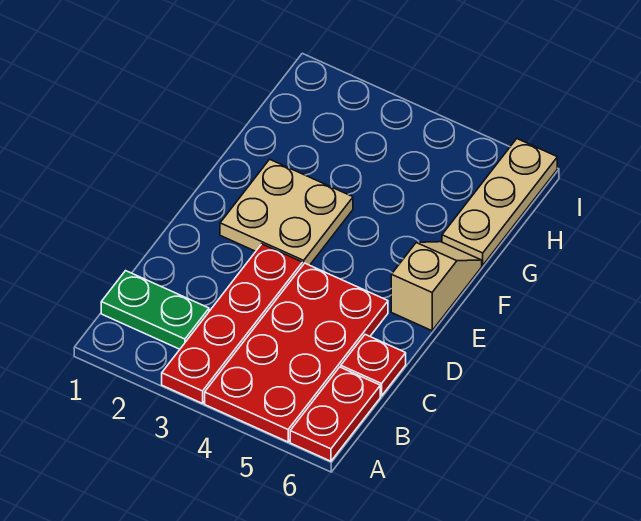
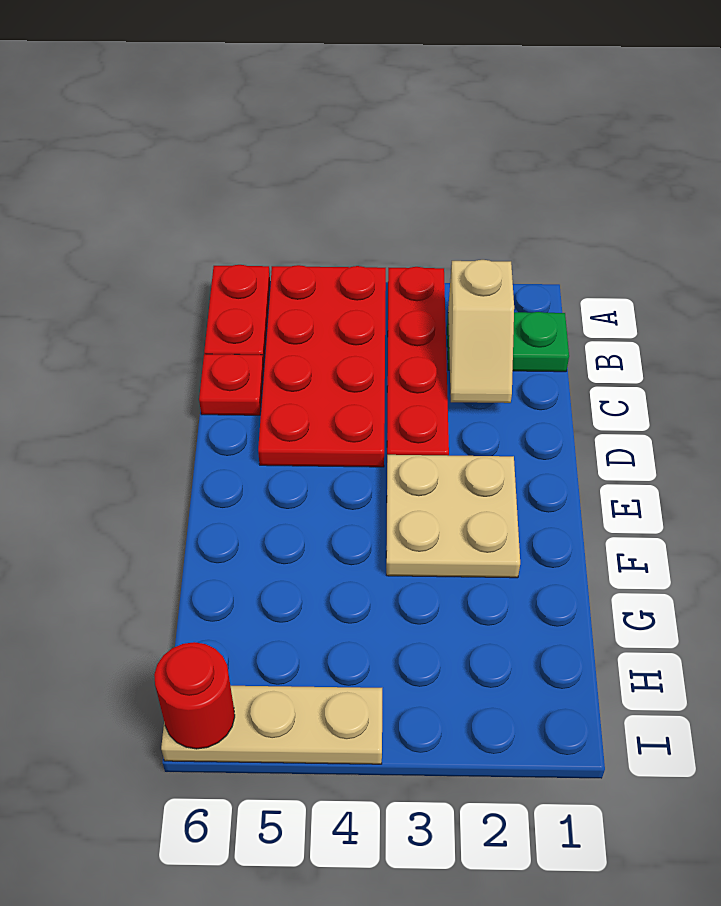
tan 1x2 slope [391,242,482,331] -> tan 1x2 slope moved to [448,260,514,403]
tan 1x3 plate [442,139,557,265] -> tan 1x3 plate turned to [161,686,382,764]
none -> red 1x1 round brick [154,642,235,749]

